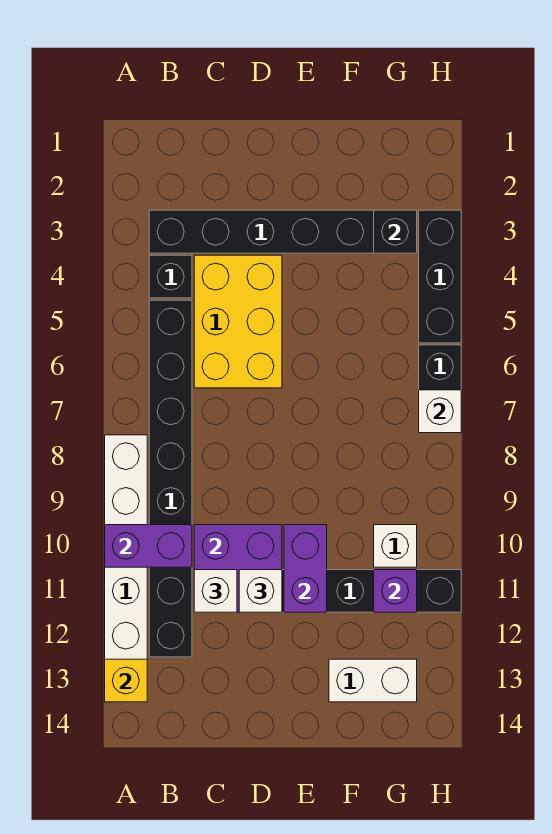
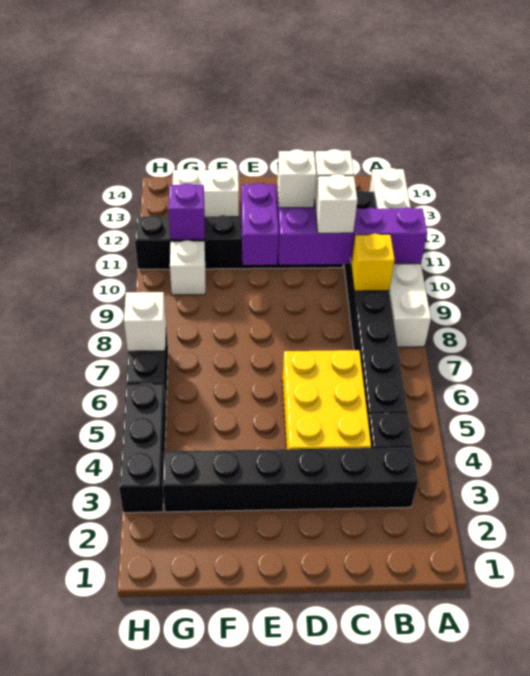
yellow 1x1 brick [105,659,147,702] -> yellow 1x1 brick moved to [351,234,395,291]
none -> white 1x1 brick [315,174,357,233]
black 1x1 brick [374,210,417,253] -> none

